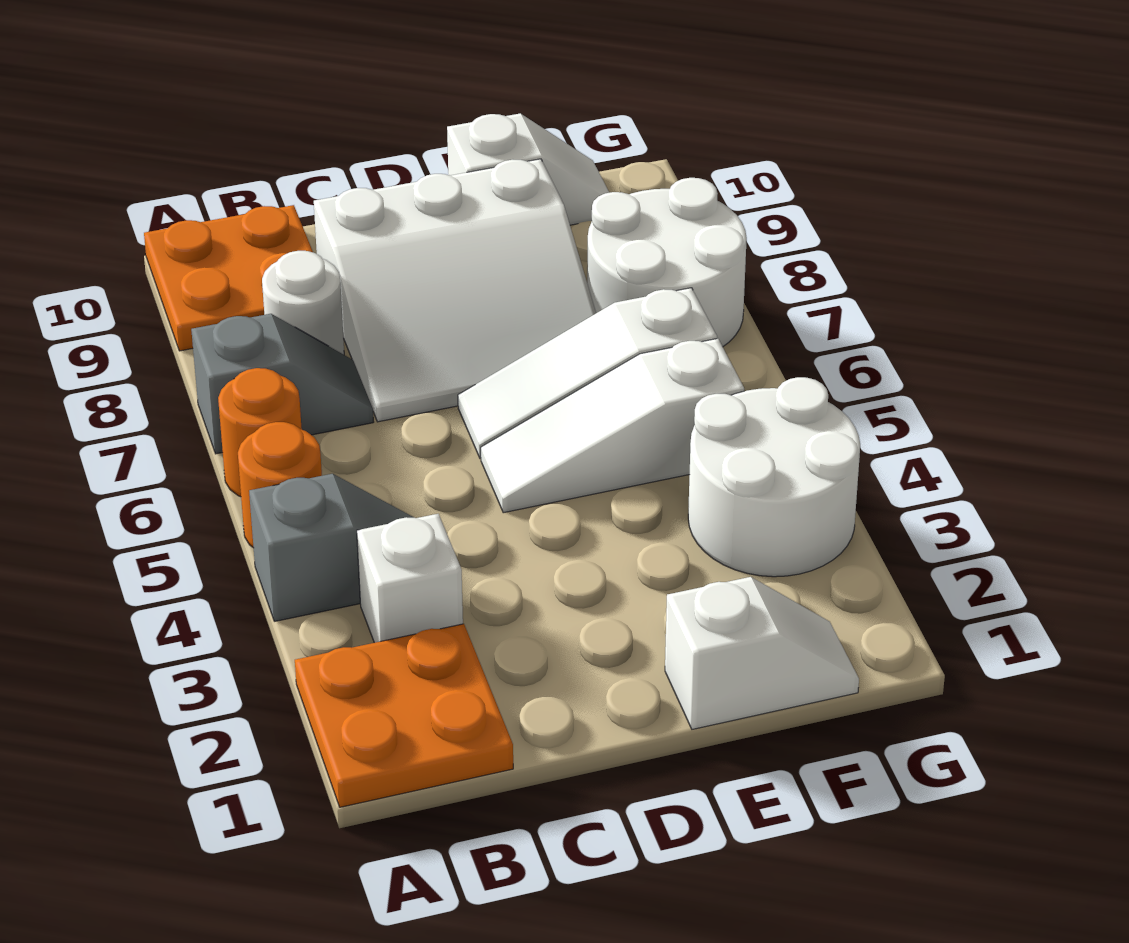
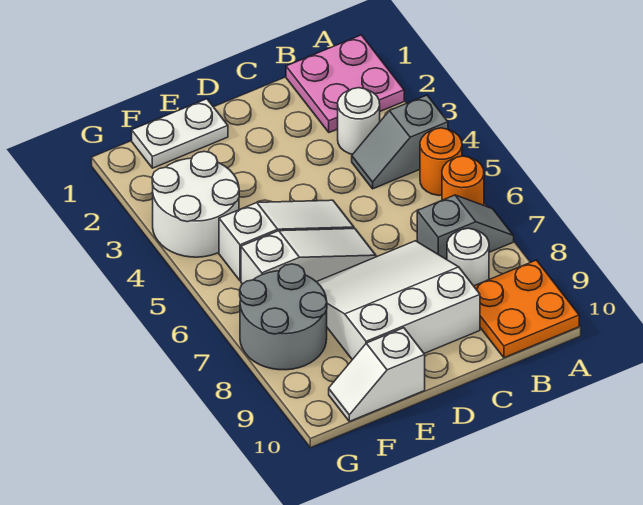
orange 2x2 plate [295,624,513,807] -> pink 2x2 plate [286,35,404,132]
grey 1x2 slope [191,314,373,454] -> grey 1x2 slope turned to [417,195,514,260]
white 1x1 brick [357,514,463,643] -> white 1x1 round brick [338,88,380,154]
white 1x2 slope [665,577,859,729] -> white 1x2 plate [132,99,228,168]
white 2x2 round brick [587,178,747,347] -> grey 2x2 round brick [240,264,327,370]

